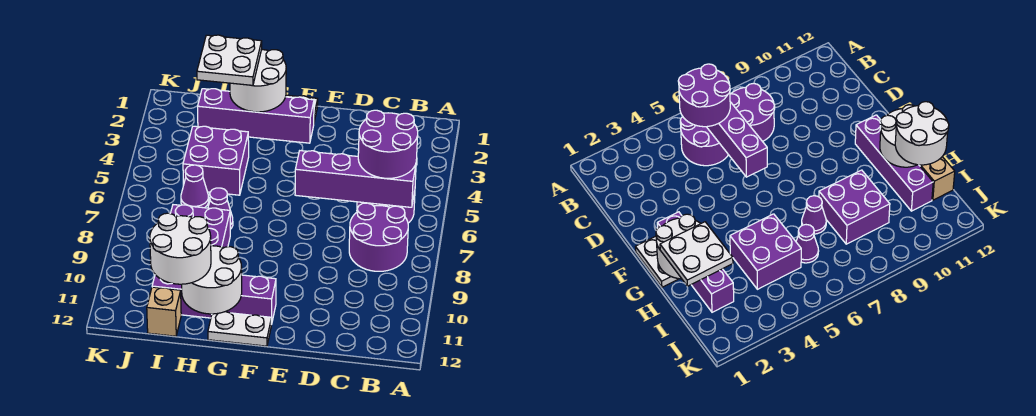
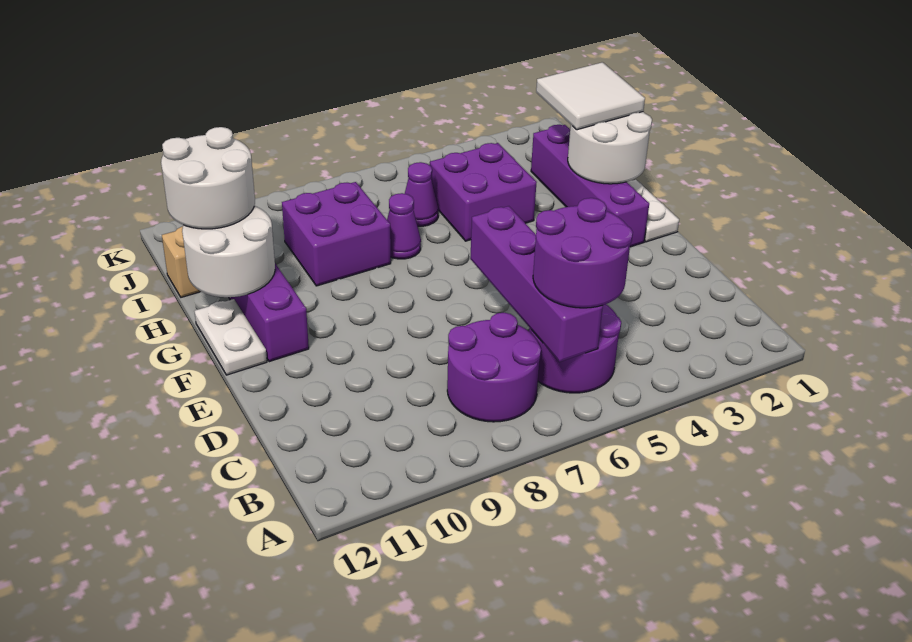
white 2x2 plate [197,35,262,85] -> white 2x2 tile [536,62,645,130]

